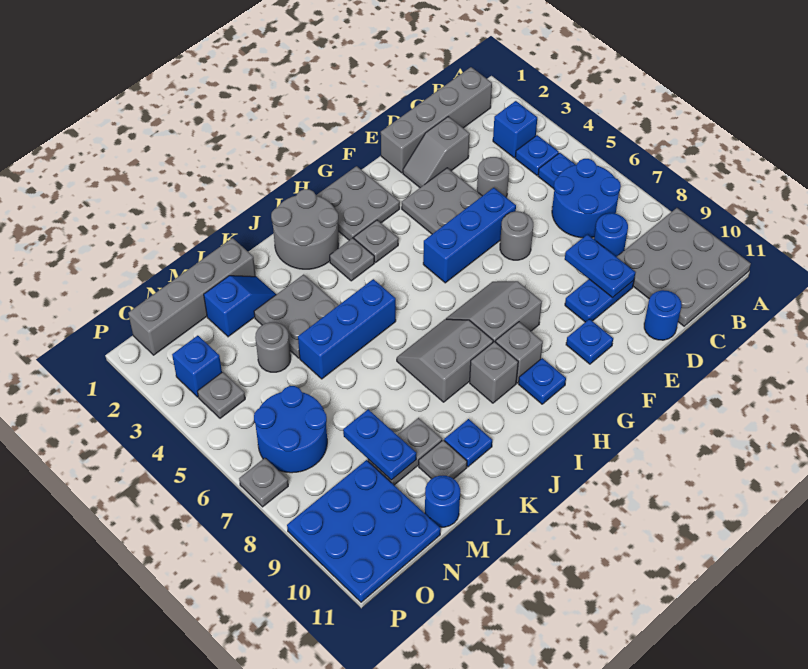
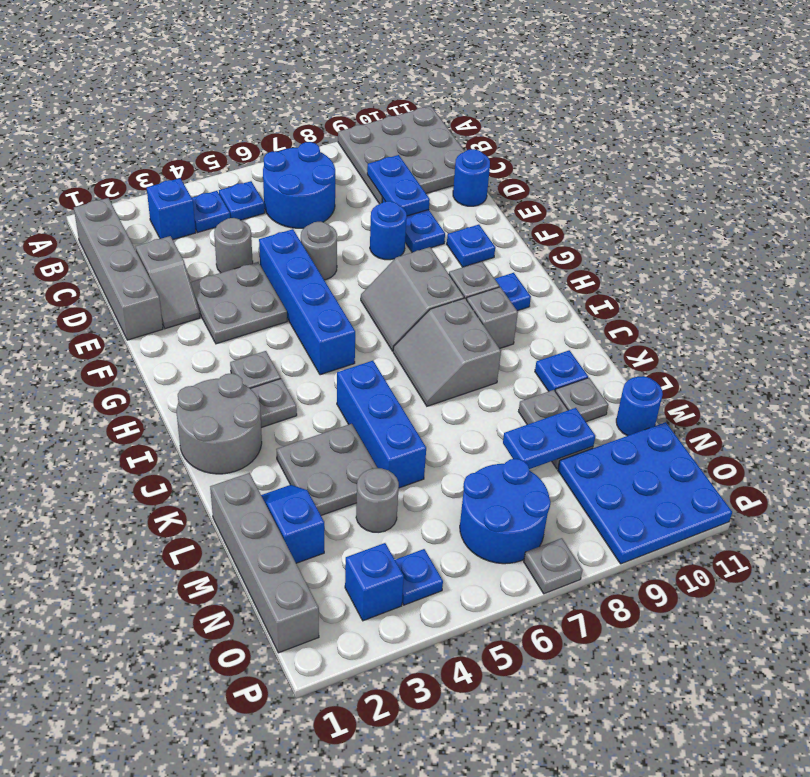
blue 1x1 round brick [594,213,628,257] -> blue 1x1 round brick moved to [370,201,407,260]
blue 1x2 plate [565,234,635,298] -> blue 1x2 plate turned to [367,155,430,216]
blue 1x3 brick [423,188,516,283] -> blue 1x4 brick [259,229,355,375]
grey 2x2 plate [316,166,400,240] -> none
grey 1x1 plate [197,372,245,418] -> blue 1x1 plate [395,549,443,605]

